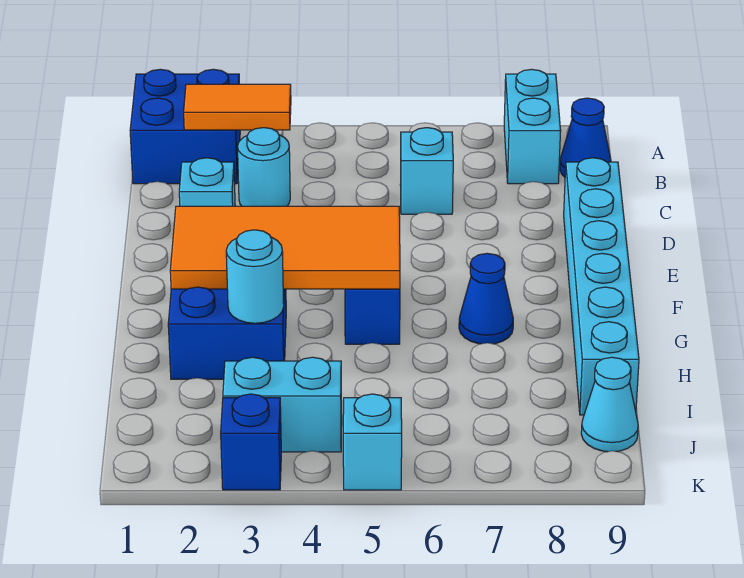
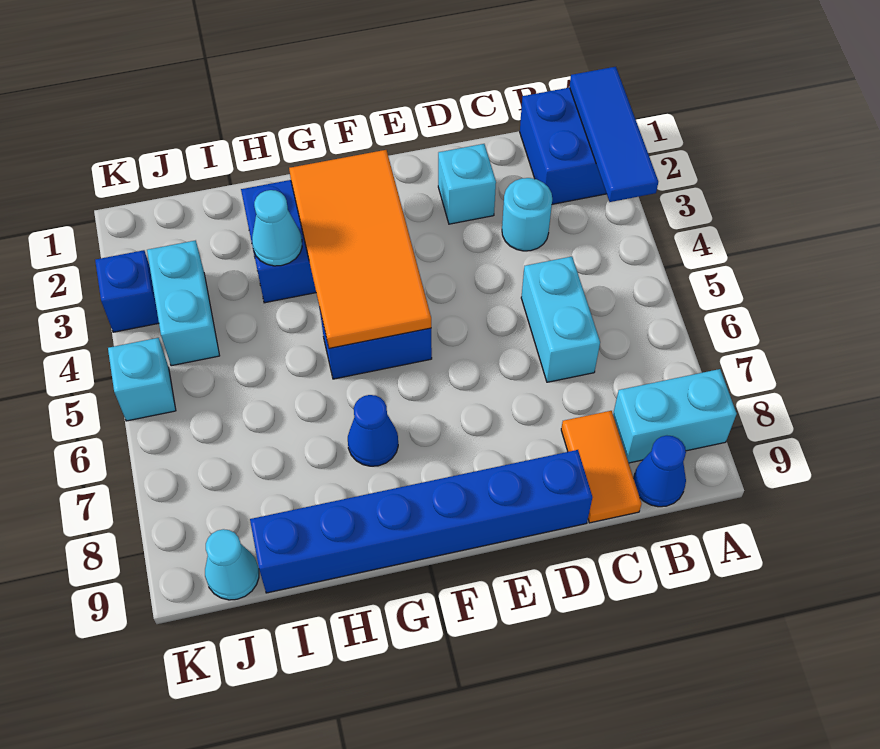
none -> blue 1x3 tile [570,67,658,202]
orange 1x2 tile [184,84,291,130] -> orange 1x2 tile moved to [561,411,641,523]
cyan 1x1 brick [400,128,453,214] -> cyan 1x2 brick [521,257,600,382]
cyan 1x6 brick [564,158,639,415] -> blue 1x6 brick [250,450,592,593]
cyan 1x1 round brick [226,230,284,323] -> cyan 1x1 cone [252,190,302,266]

